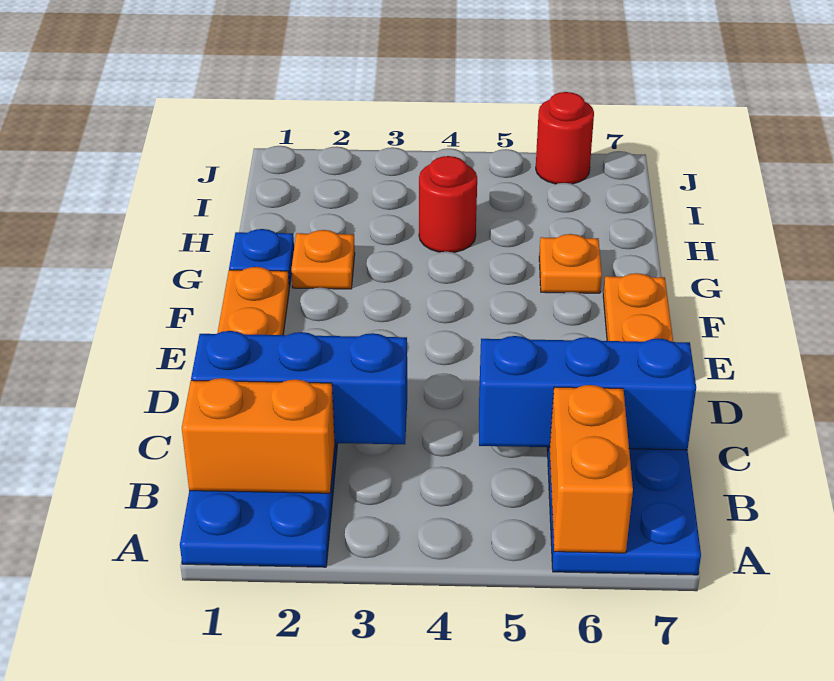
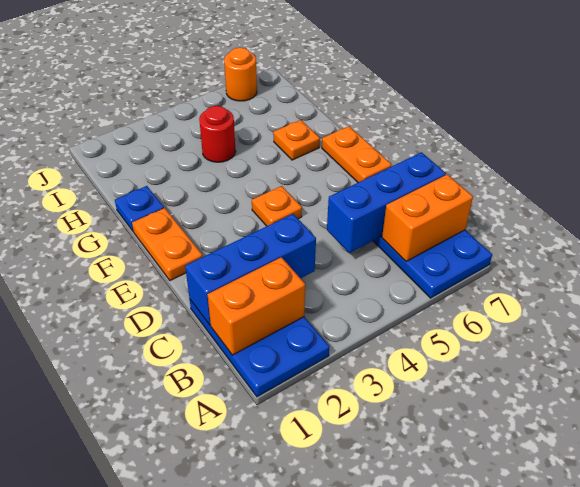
orange 1x2 brick [550,385,633,553] -> orange 1x2 brick turned to [382,174,473,261]
orange 1x1 plate [291,230,355,289] -> orange 1x1 plate moved to [252,186,302,226]
red 1x1 round brick [536,92,594,184] -> orange 1x1 round brick [224,47,257,101]

